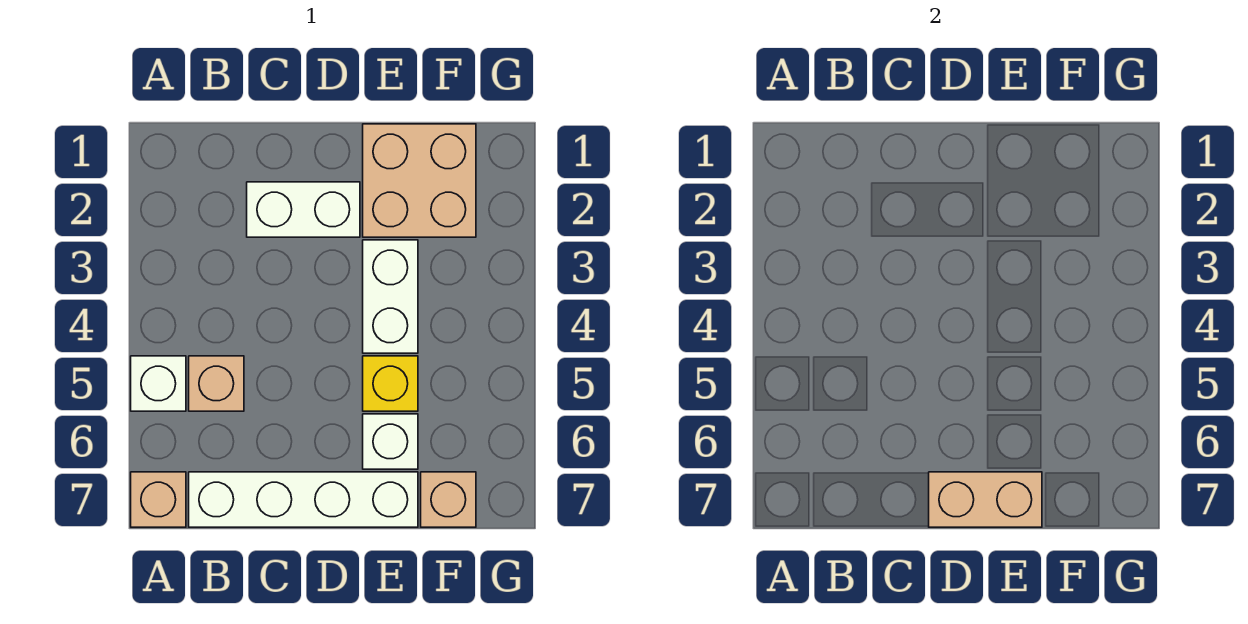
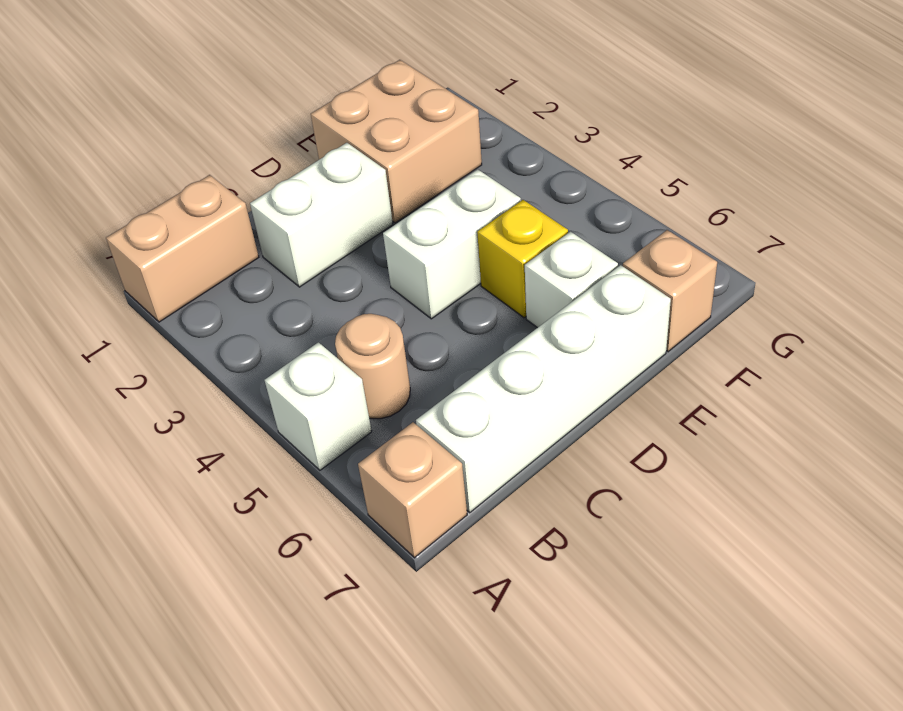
tan 1x1 brick [189,356,244,411] -> tan 1x1 round brick [335,314,410,419]
tan 1x2 brick [929,472,1042,527] -> tan 1x2 brick moved to [106,175,259,322]
white 1x2 brick [363,240,418,353] -> white 1x2 brick turned to [383,169,521,319]

